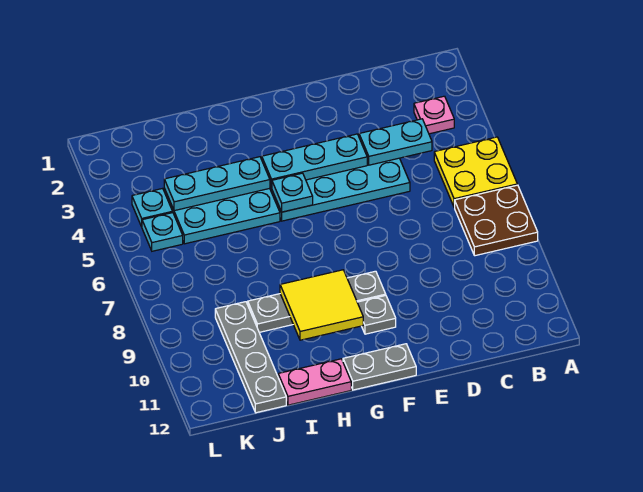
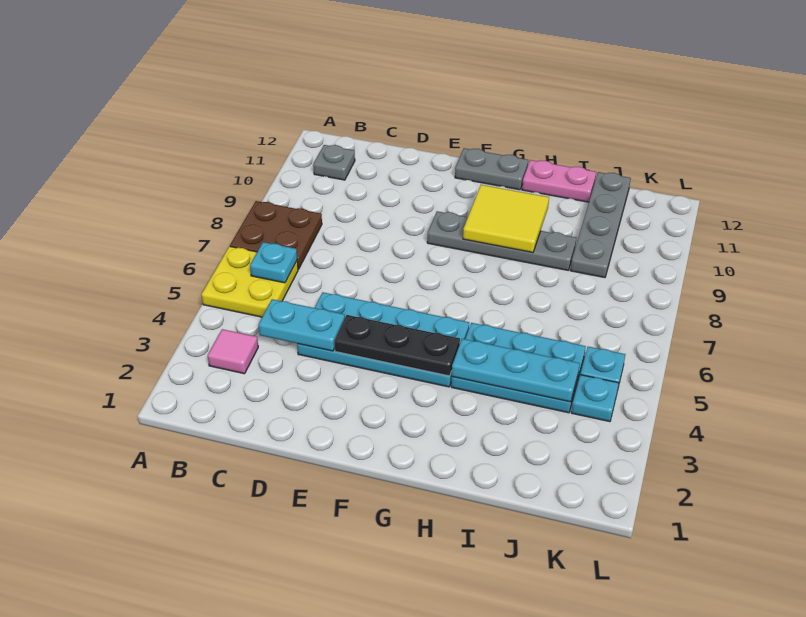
pink 1x1 plate [414,96,454,134] -> pink 1x1 tile [208,329,258,374]
cyan 1x3 plate [262,134,367,188] -> black 1x3 plate [334,315,460,376]
grey 1x1 plate [357,295,396,334] -> grey 1x1 plate moved to [313,145,355,180]
cyan 1x1 plate [272,173,313,212] -> cyan 1x1 plate moved to [250,242,297,283]

